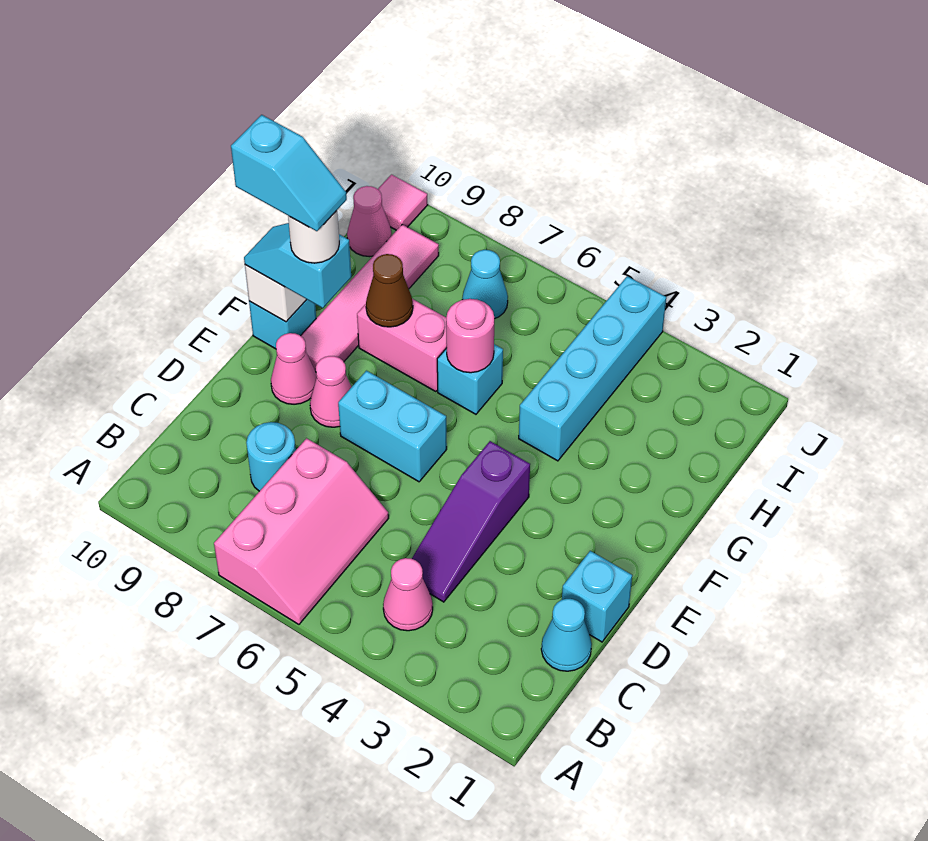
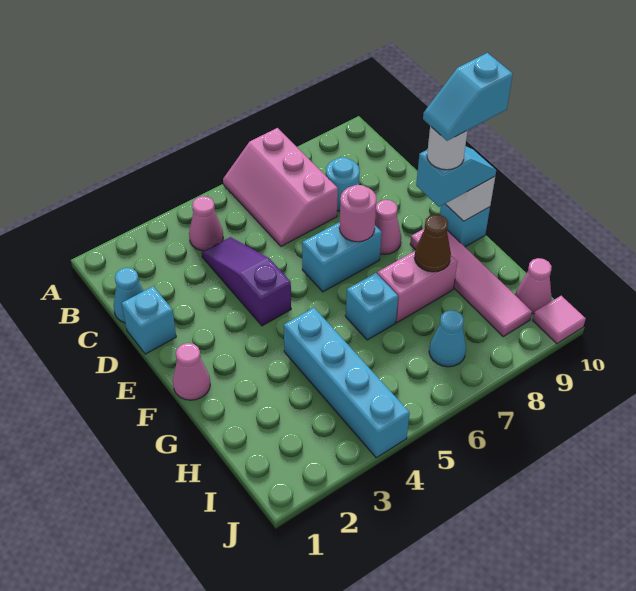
pink 1x1 cone [271,333,317,404] -> pink 1x1 cone moved to [173,343,210,400]
pink 1x1 round brick [446,299,494,373] -> pink 1x1 round brick moved to [339,185,377,242]

